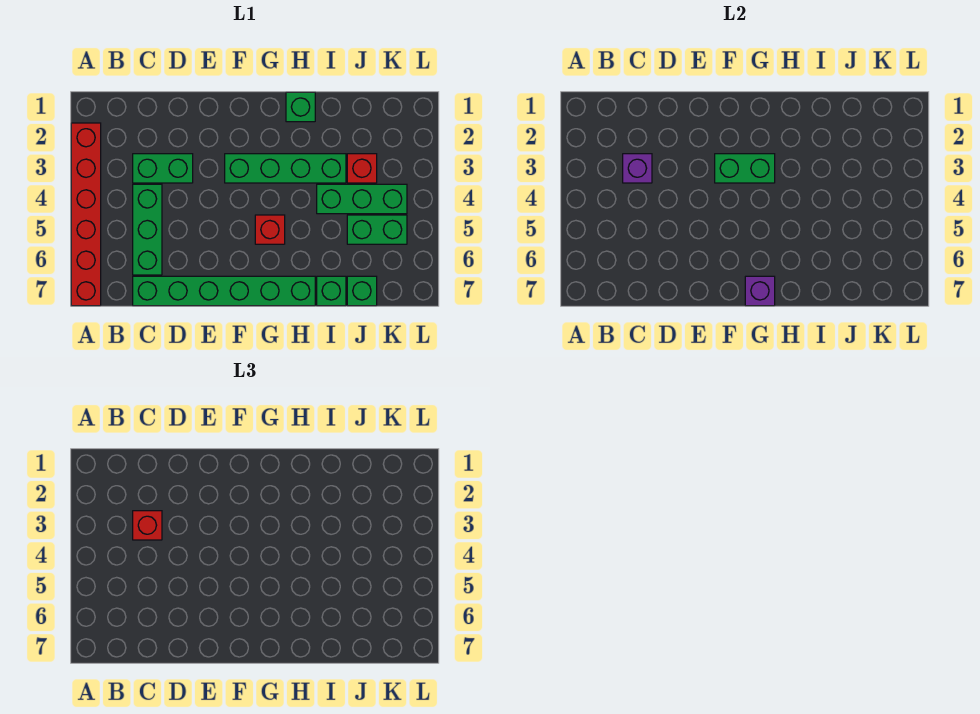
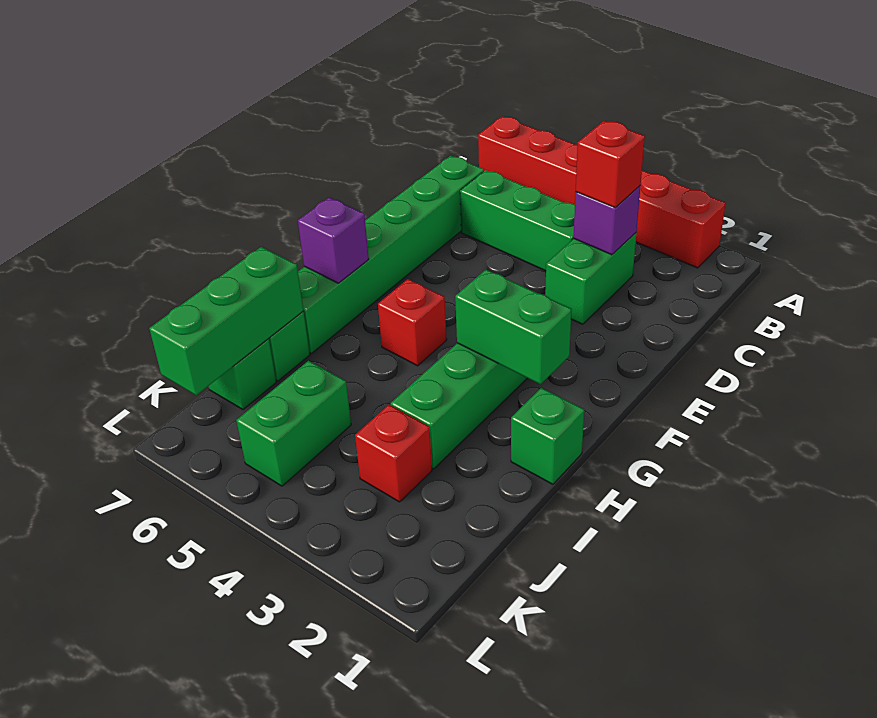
green 1x2 brick [715,154,775,183] -> green 1x2 brick turned to [455,269,572,384]
green 1x3 brick [317,184,407,214] -> green 1x3 brick moved to [149,247,304,395]

